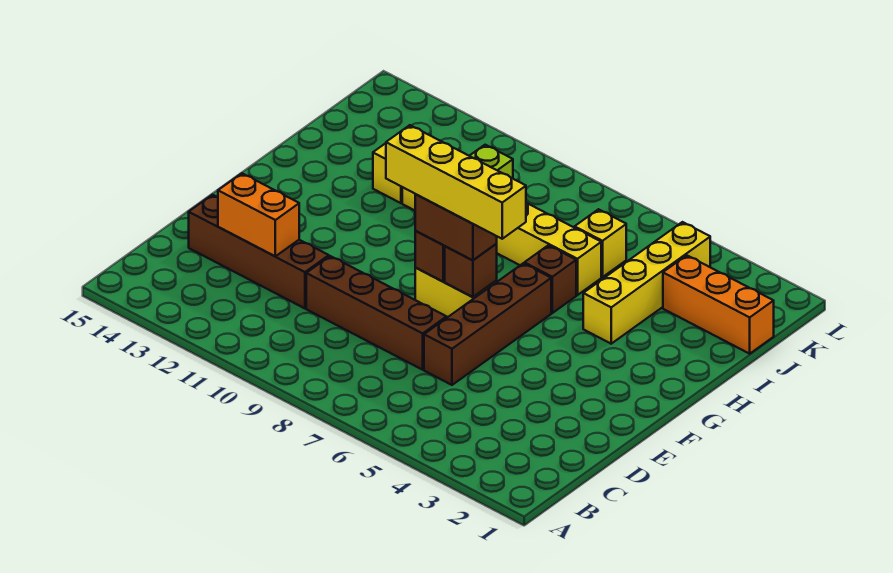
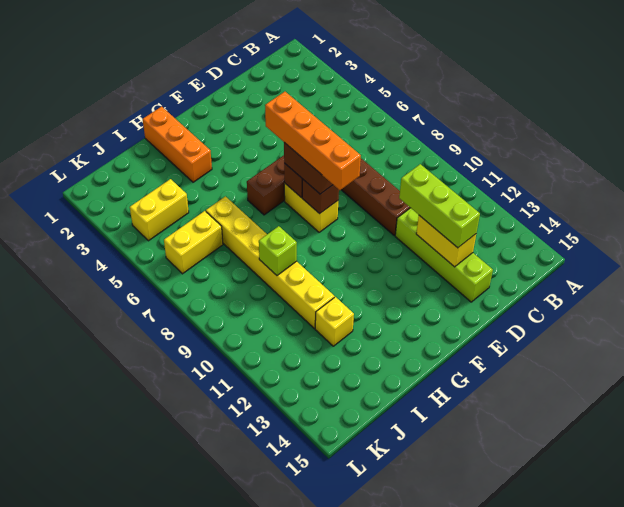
brown 1x4 brick [189,195,329,308] -> lime 1x4 brick [395,208,493,302]
none -> lime 1x3 brick [399,164,480,248]
orange 1x2 brick [218,173,299,256] -> yellow 1x2 brick [416,216,476,267]
yellow 1x4 brick [386,125,526,239] -> orange 1x4 brick [265,92,361,190]
yellow 1x4 brick [583,222,710,344] -> yellow 1x2 brick [130,179,189,241]
brown 1x1 brick [524,245,576,313] -> none
orange 1x3 brick [663,255,774,354] -> orange 1x3 brick moved to [143,107,212,182]
yellow 1x1 brick [575,209,626,277] -> yellow 1x2 brick [164,211,223,274]

